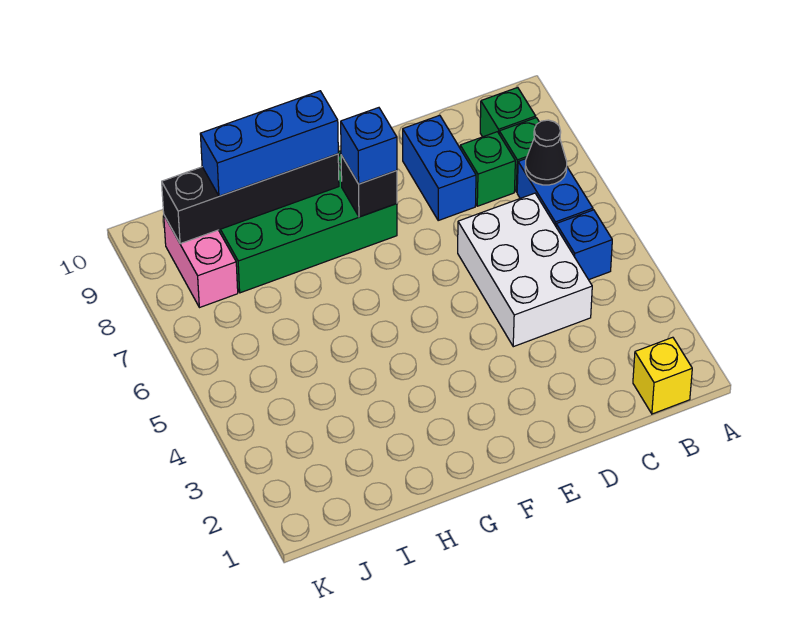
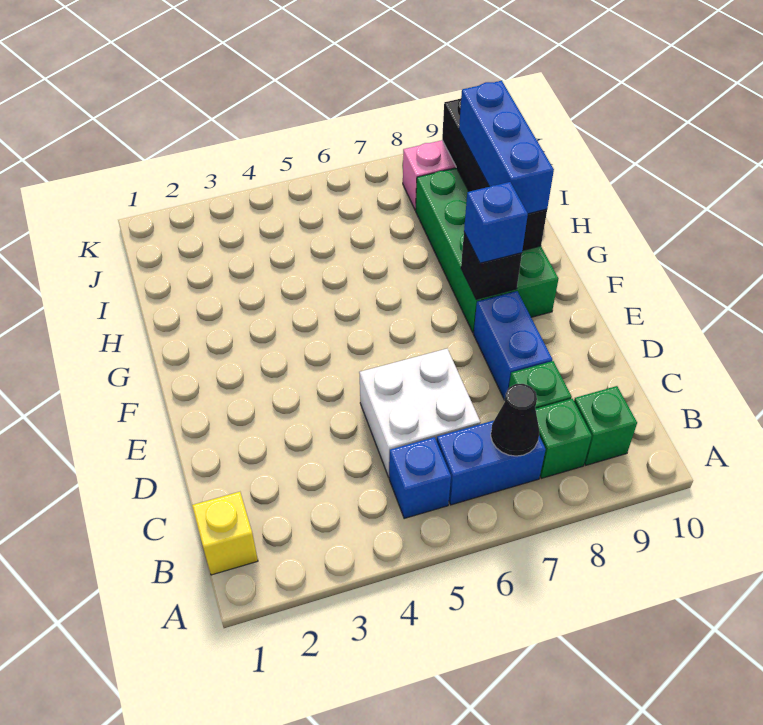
white 2x3 brick [458,193,592,347] -> white 2x2 brick [359,349,481,477]
blue 1x2 brick [403,115,476,220] -> blue 1x2 brick turned to [474,291,552,400]

